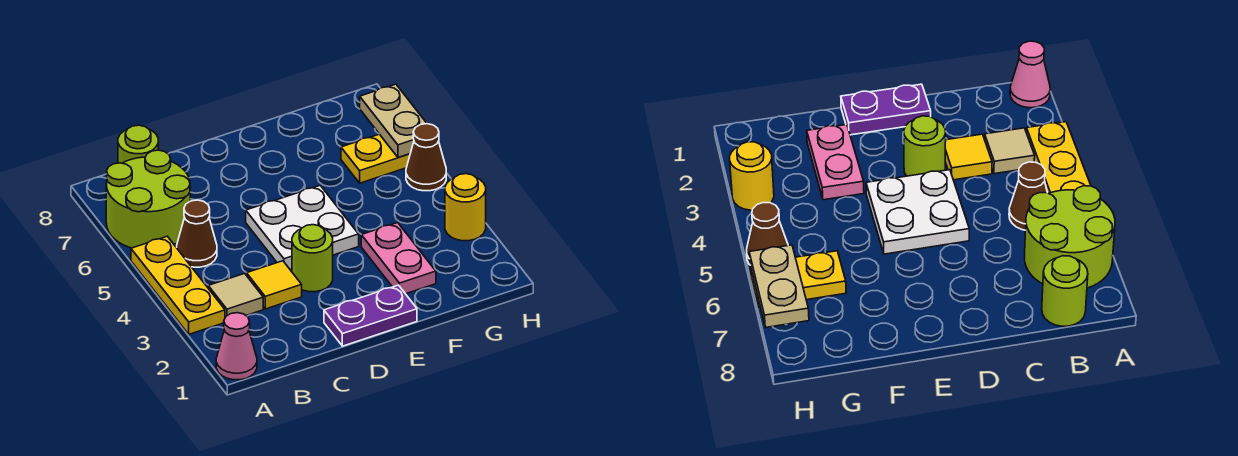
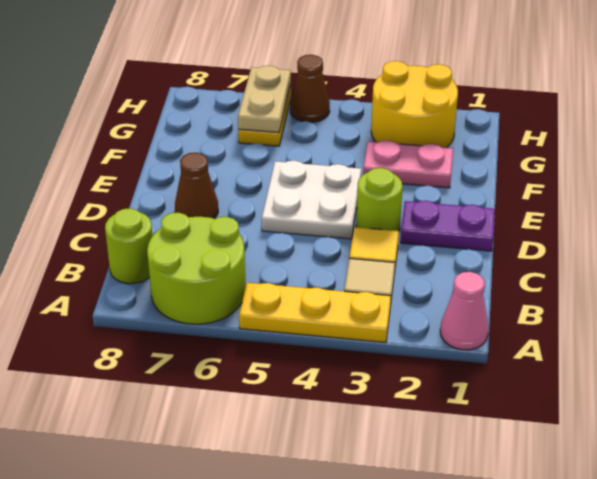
brown 1x1 cone [177,200,217,267] -> brown 1x1 cone moved to [175,153,218,218]
purple 1x2 plate [324,285,417,346] -> purple 1x2 plate turned to [400,201,495,251]
yellow 1x1 round brick [445,174,486,241] -> yellow 2x2 round brick [371,61,458,148]
tan 1x2 plate [360,84,427,158] -> tan 1x2 plate turned to [238,66,291,133]

